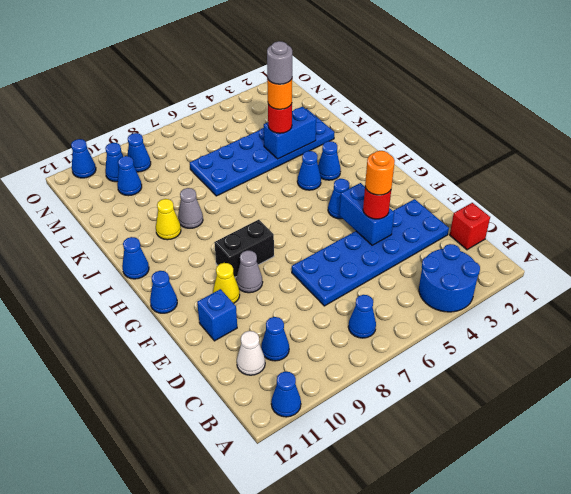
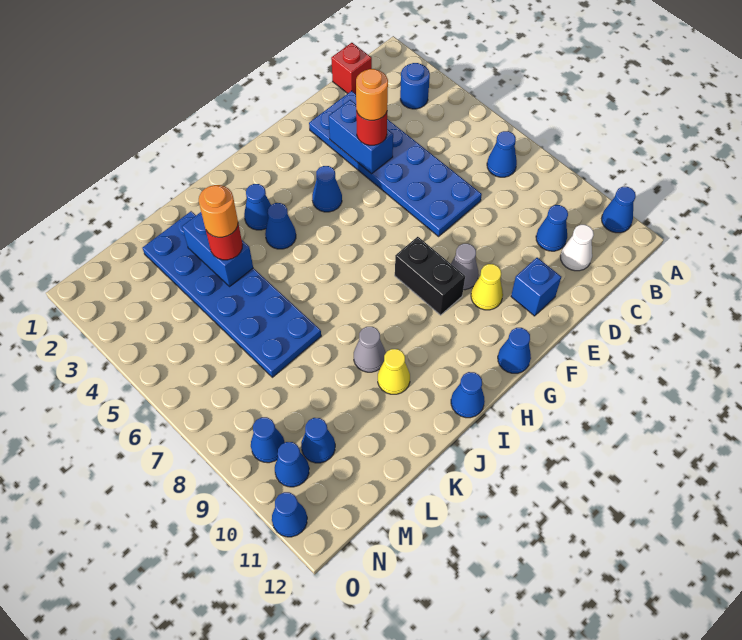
blue 2x2 round brick [419,244,480,312] -> blue 1x1 round brick [400,63,430,109]
blue 1x2 brick [339,183,394,245] -> blue 1x2 brick turned to [329,100,393,174]
grey 1x1 round brick [267,41,292,84] -> none

